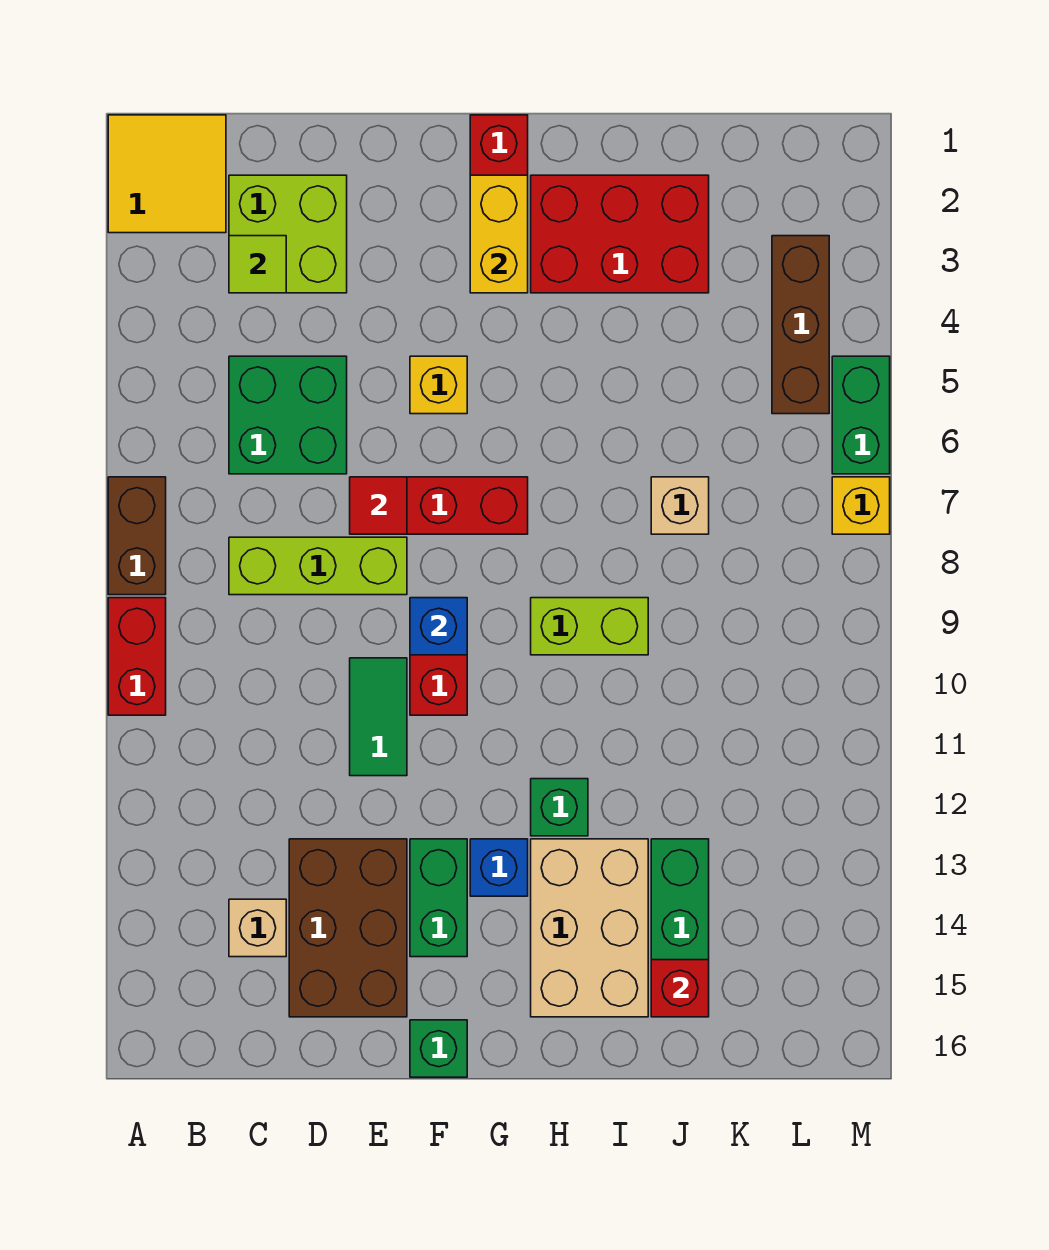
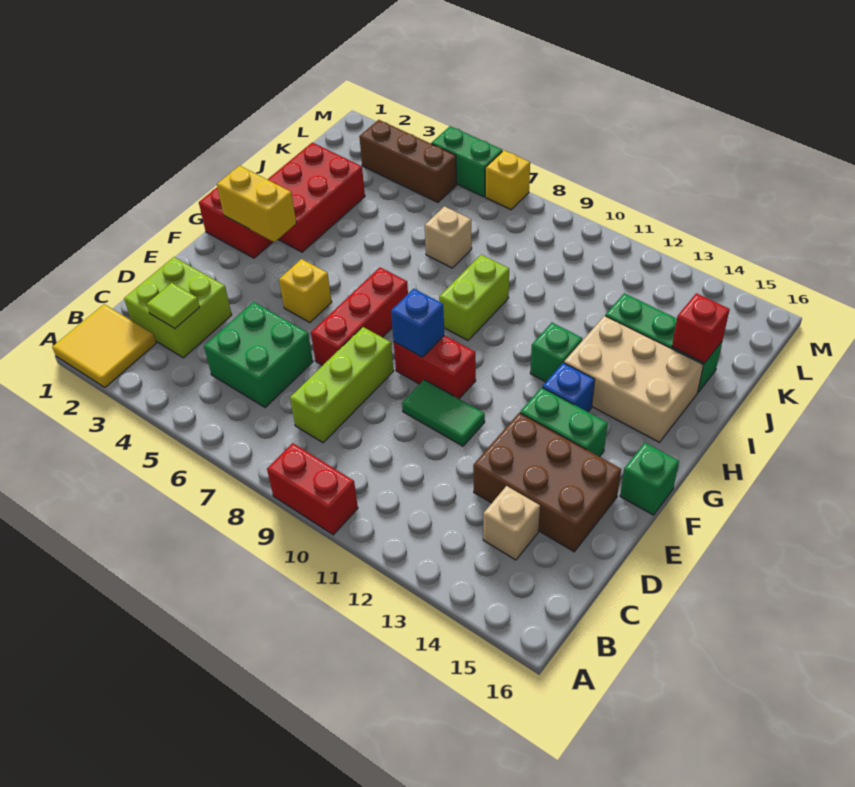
brown 1x2 brick [108,477,166,595] -> none
red 1x1 tile [350,477,407,534] -> none

